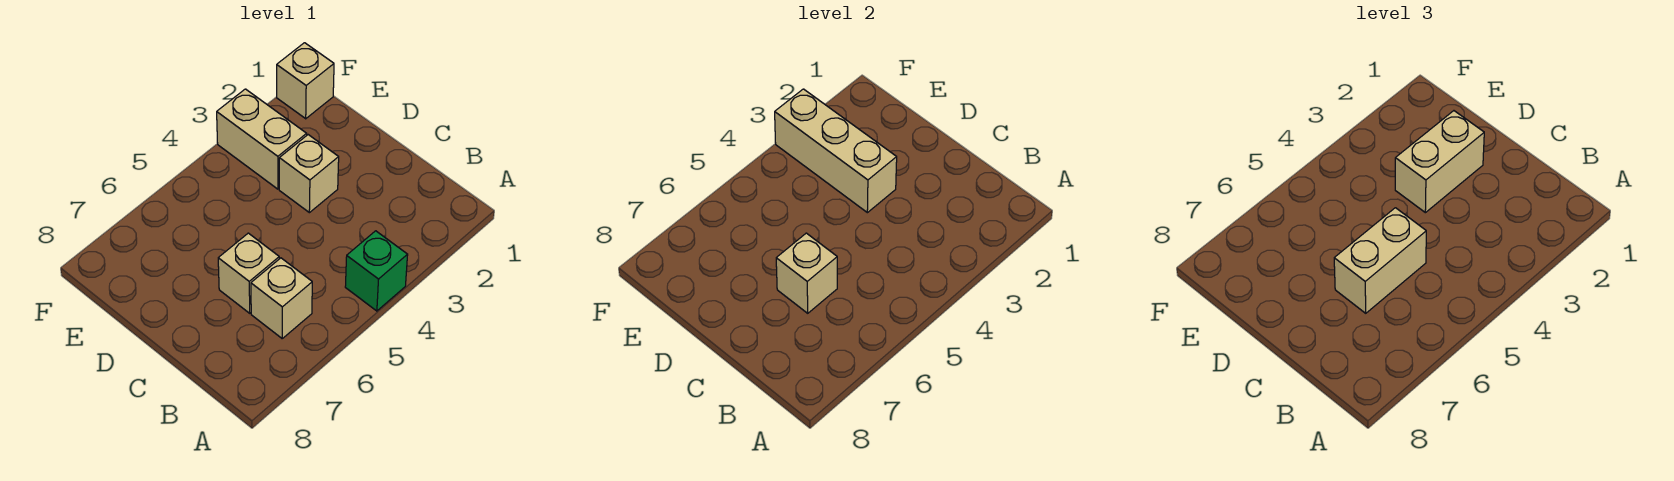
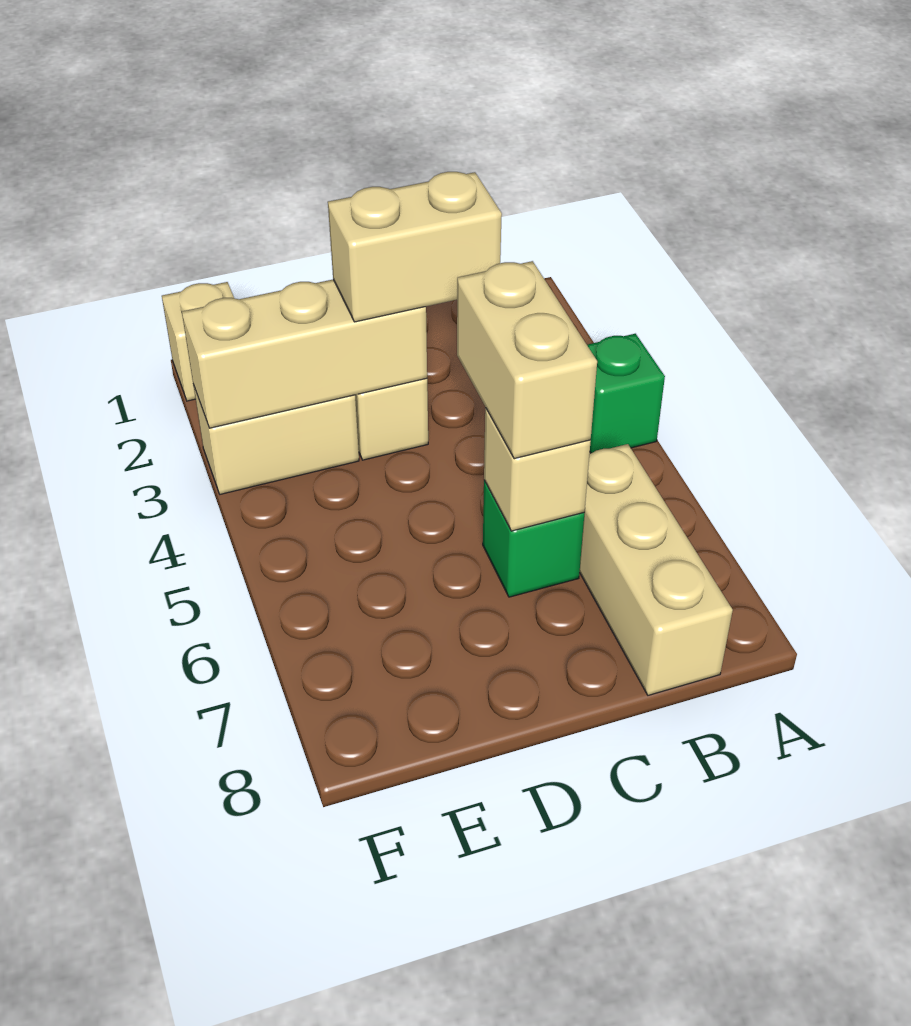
tan 1x1 brick [251,258,312,338] -> tan 1x3 brick [580,444,733,695]
tan 1x1 brick [218,233,279,313] -> green 1x1 brick [483,480,584,597]
tan 1x2 brick [1395,111,1484,213] -> tan 1x2 brick turned to [328,172,502,322]

